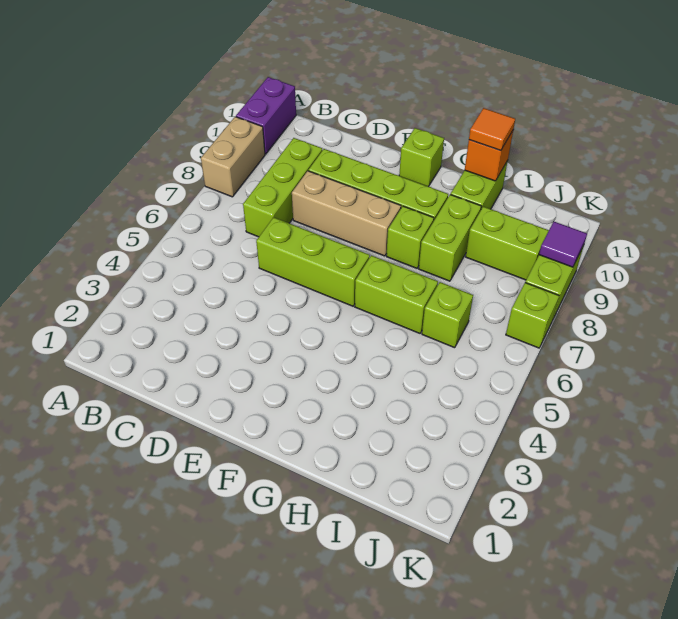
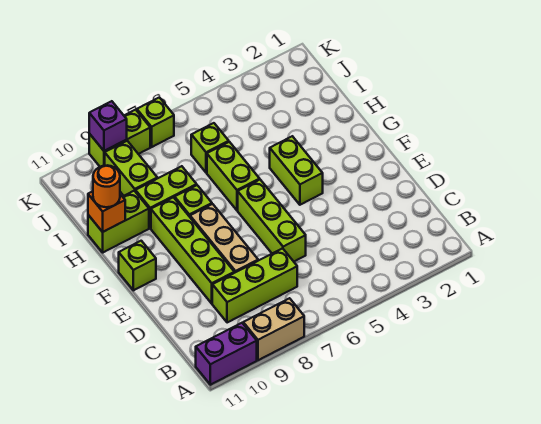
none -> lime 1x2 brick [270,136,323,205]
orange 1x1 tile [469,108,515,151] -> orange 1x1 round brick [93,165,120,207]
purple 1x1 tile [539,222,587,267] -> purple 1x1 brick [89,101,127,151]

